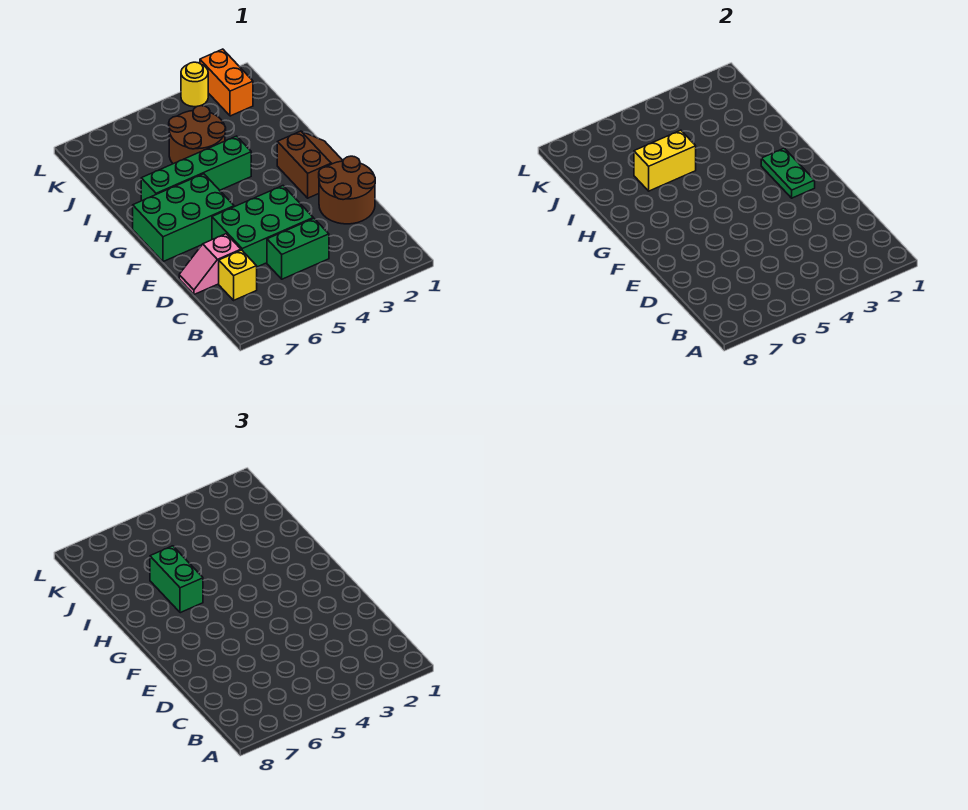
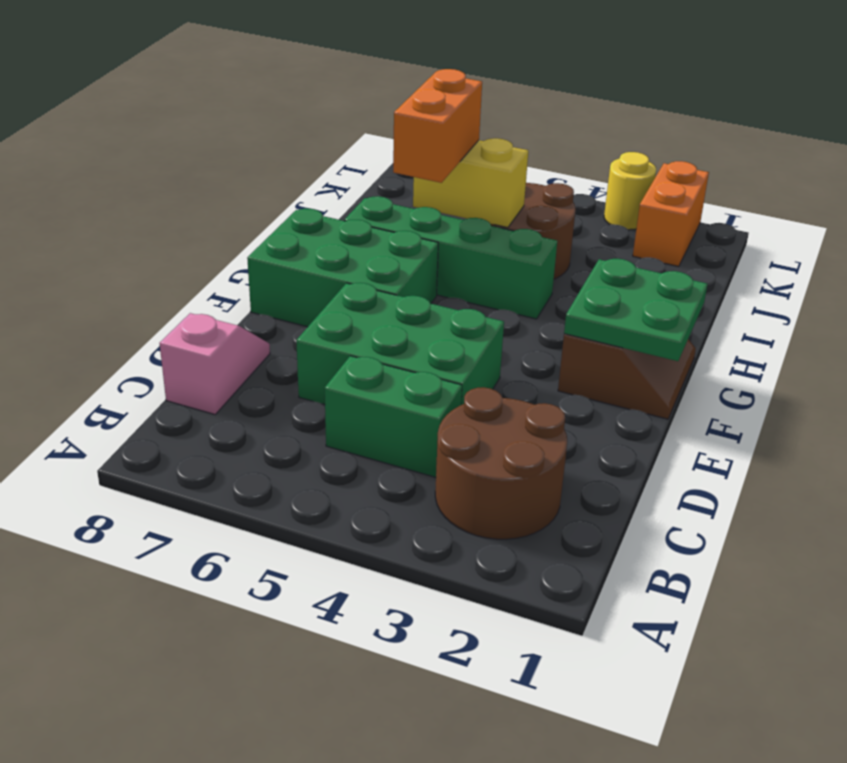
yellow 1x1 brick [219,250,257,300] -> none
brown 2x2 round brick [319,156,375,224] -> brown 2x2 round brick moved to [435,387,567,539]
pink 1x2 slope [179,234,241,295] -> pink 1x2 slope turned to [160,313,270,414]
green 1x2 plate [761,148,815,198] -> green 2x2 plate [564,259,707,361]
green 1x2 brick [150,546,203,613] -> orange 1x2 brick [393,69,482,183]

